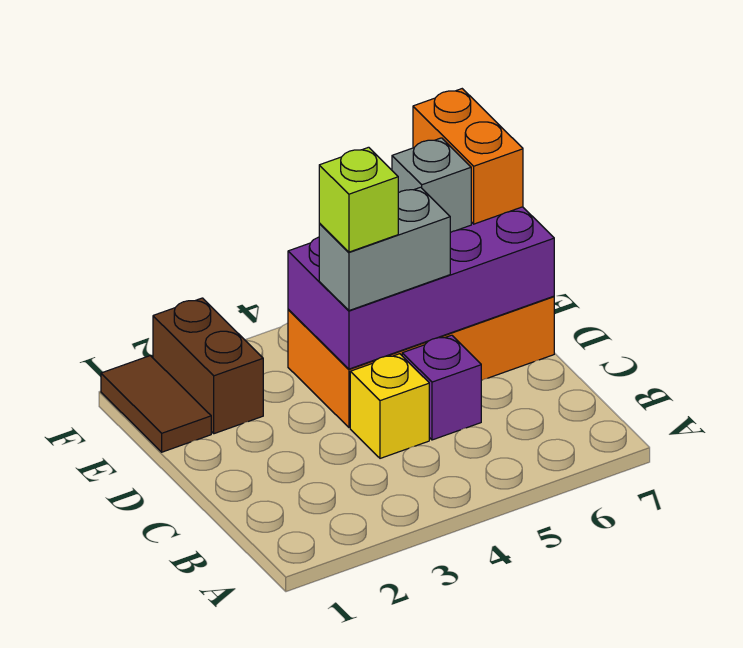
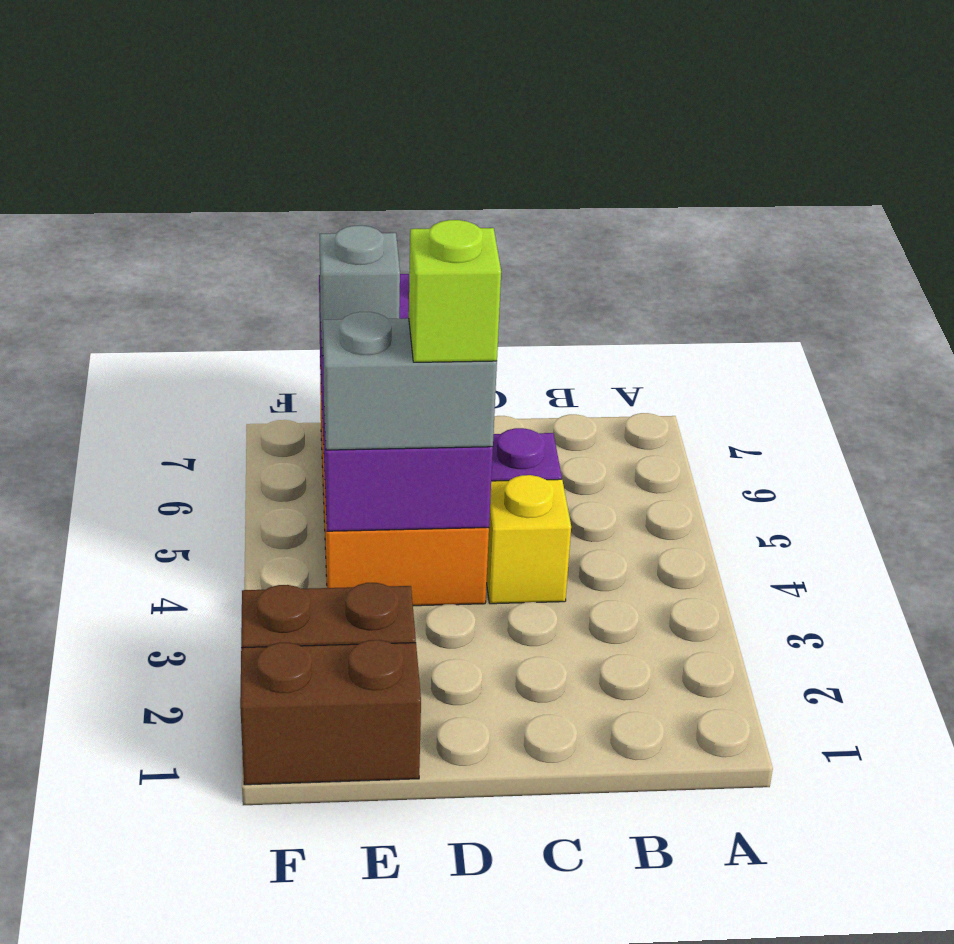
grey 1x2 brick [319,187,450,311] -> grey 1x2 brick turned to [323,312,497,450]
brown 1x2 tile [101,356,211,452] -> brown 1x2 brick [240,640,421,785]
orange 1x2 brick [413,89,523,224] -> none

